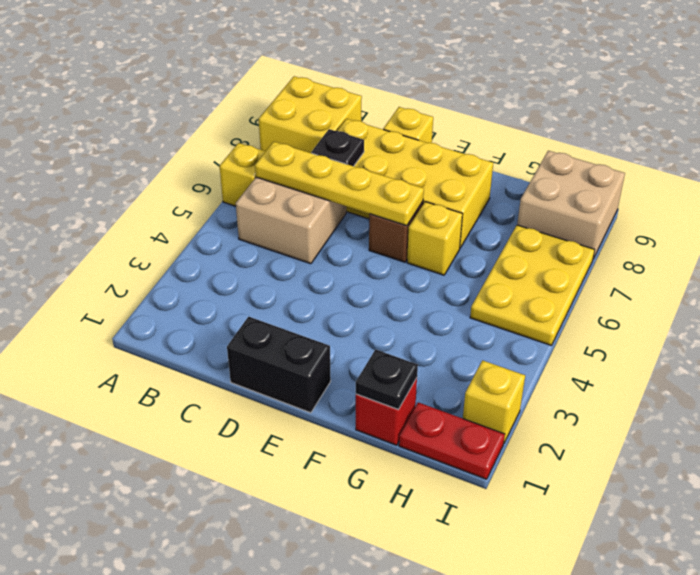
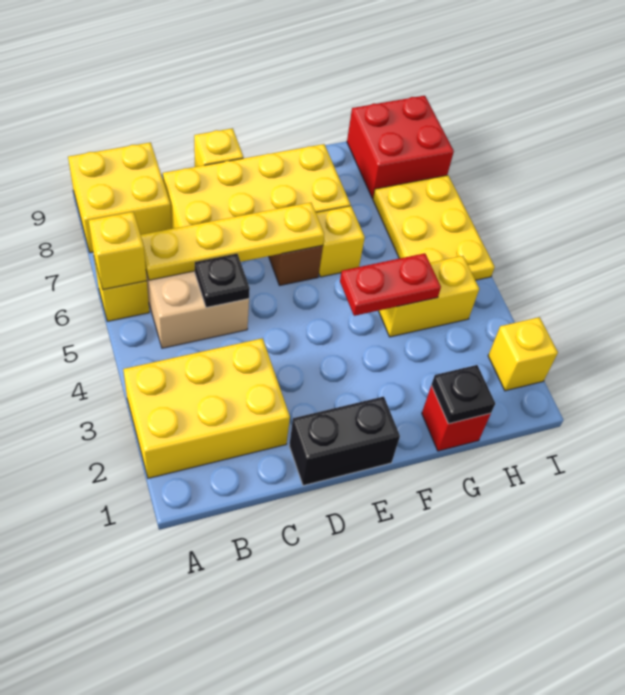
none -> yellow 2x3 brick [123,338,290,478]
none -> yellow 1x1 brick [88,212,147,290]
black 1x1 plate [311,129,364,166] -> black 1x1 plate moved to [195,254,250,308]
none -> yellow 1x2 brick [379,256,479,337]
red 1x2 plate [399,402,505,479] -> red 1x2 plate moved to [340,253,441,316]
tan 2x2 brick [517,151,625,259] -> red 2x2 brick [347,96,454,198]

